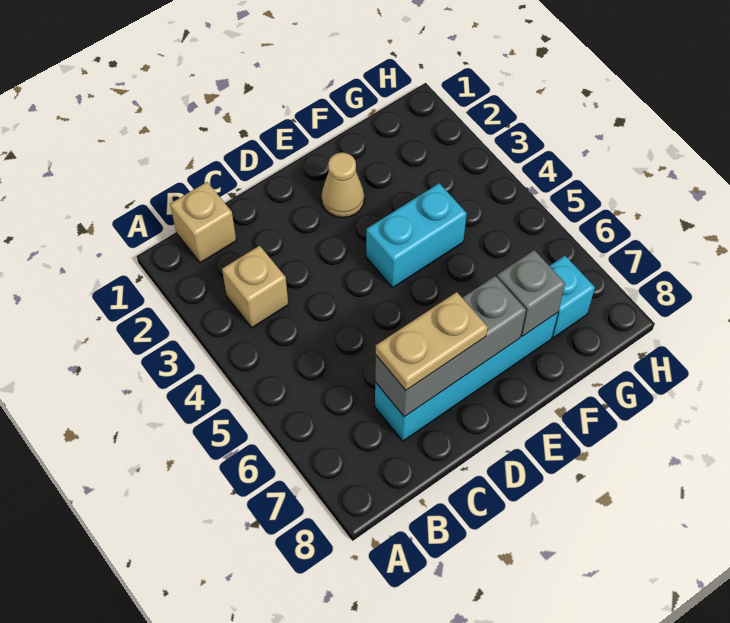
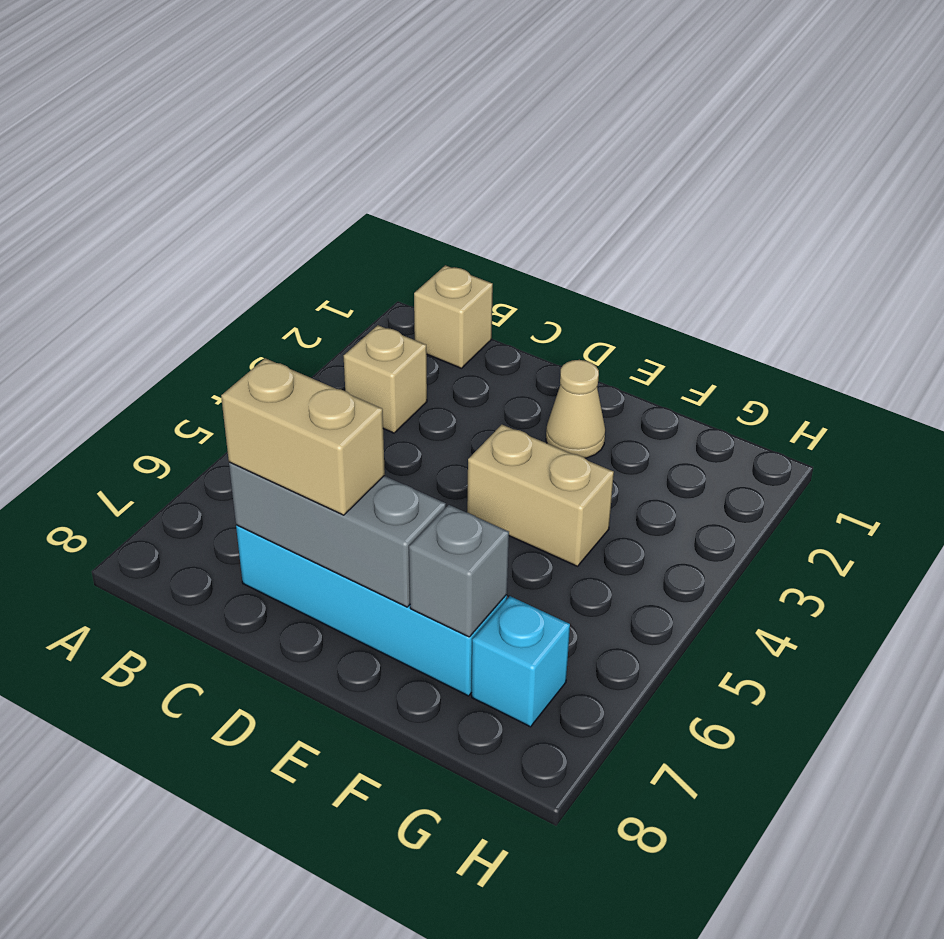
tan 1x2 plate [376,292,488,390] -> tan 1x2 brick [221,358,385,515]
cyan 1x2 brick [366,183,467,288] -> tan 1x2 brick [467,425,614,566]

